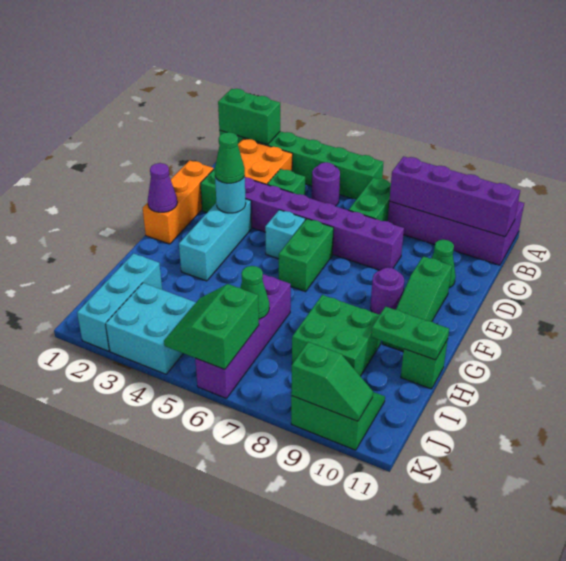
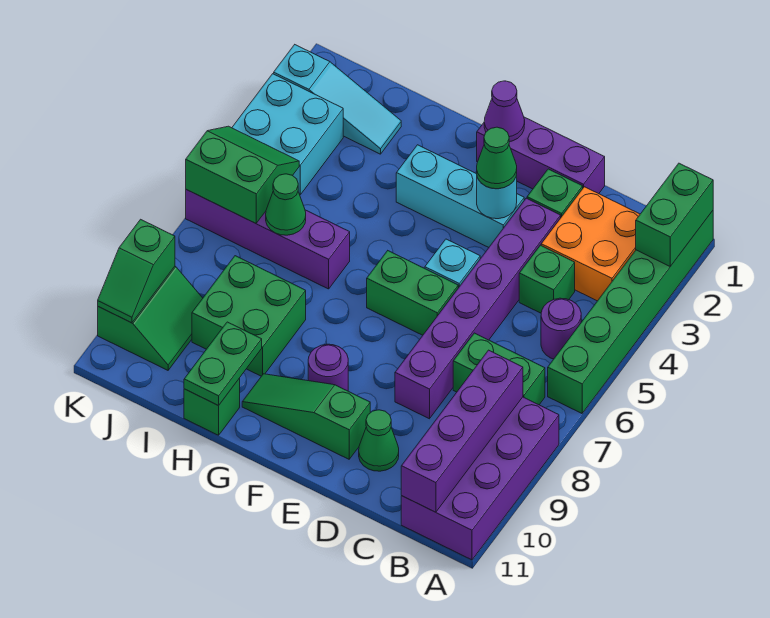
orange 1x3 brick [143,160,214,244] -> purple 1x3 brick [477,117,605,194]
cyan 1x3 brick [77,253,162,351] -> cyan 1x3 slope [274,45,401,154]

